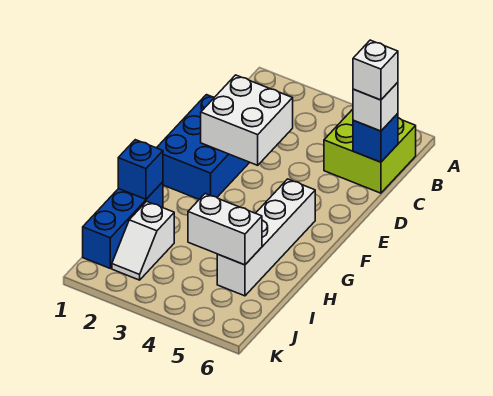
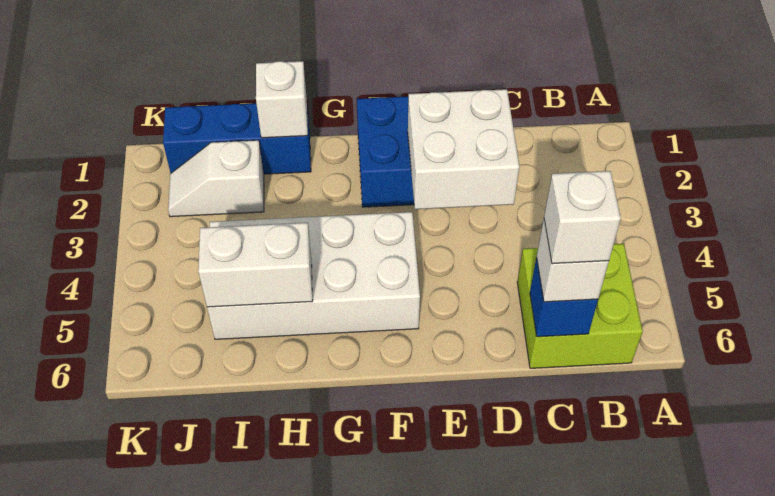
white 1x4 brick [217,179,315,296] -> white 2x4 brick [207,212,420,339]
blue 1x1 brick [118,140,163,199] -> white 1x1 brick [256,61,308,138]
white 1x2 brick [188,194,262,265] -> white 1x2 brick turned to [198,223,313,307]

